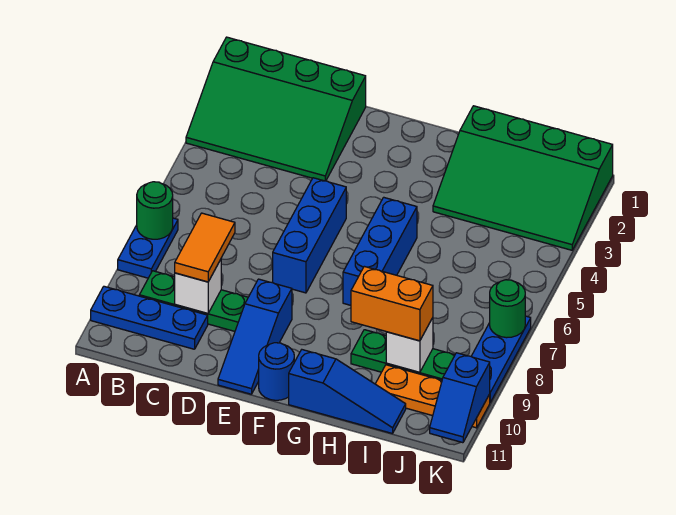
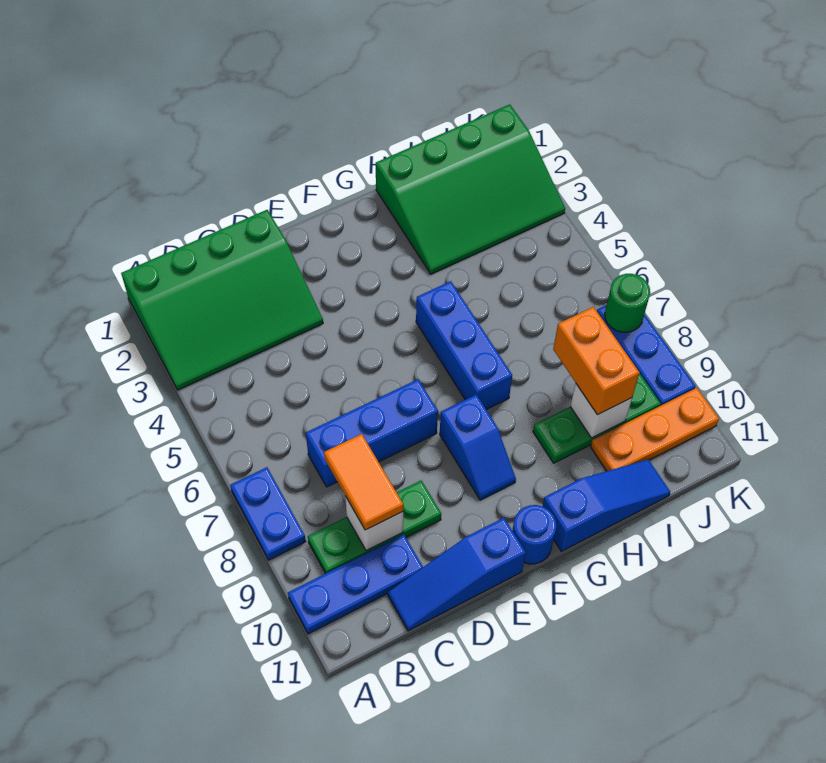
green 1x1 round brick [137,182,173,239] -> none
blue 1x3 brick [273,178,346,293] -> blue 1x3 brick turned to [306,379,438,487]
blue 1x3 slope [218,279,292,394] -> blue 1x3 slope turned to [388,518,526,631]
orange 1x2 brick [351,266,433,341] -> orange 1x2 brick turned to [553,307,639,415]
blue 1x2 slope [430,353,490,443] -> blue 1x2 slope moved to [440,395,516,500]

